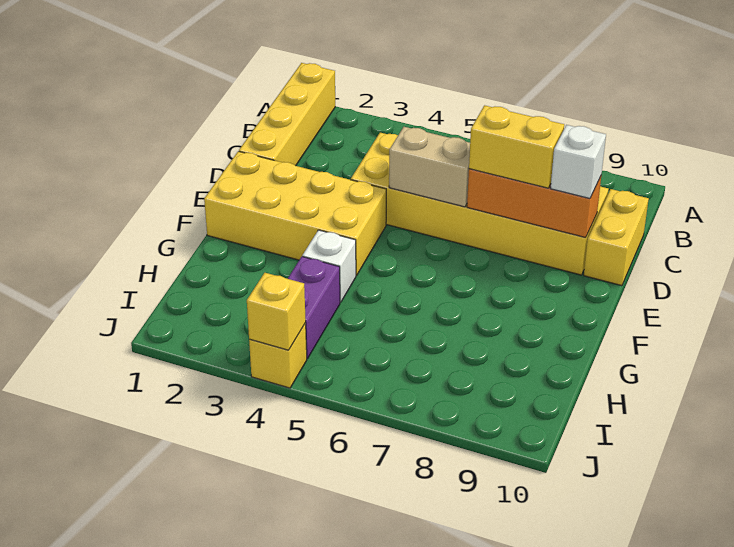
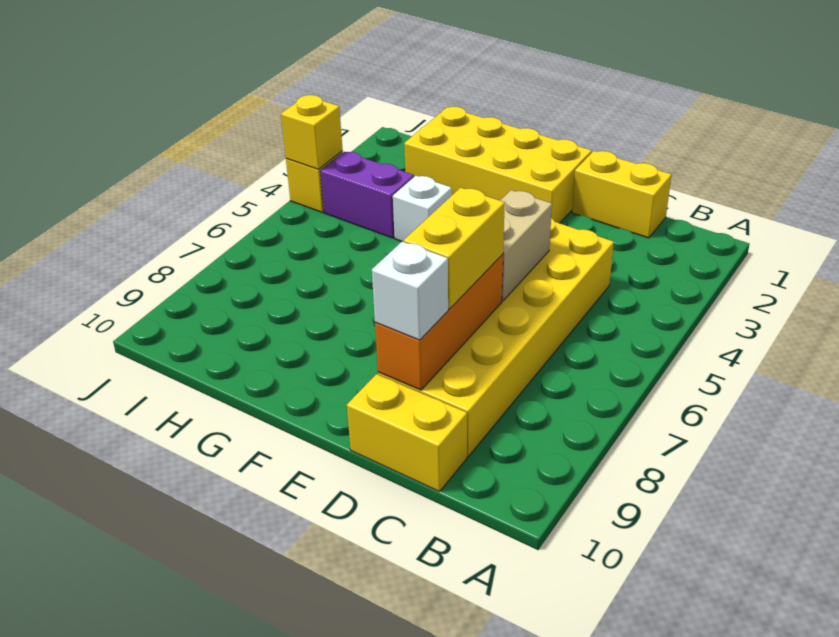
yellow 1x4 brick [239,63,335,166] -> yellow 1x2 brick [572,151,672,238]
yellow 2x4 brick [204,151,386,276] -> yellow 2x4 brick turned to [404,107,592,223]

